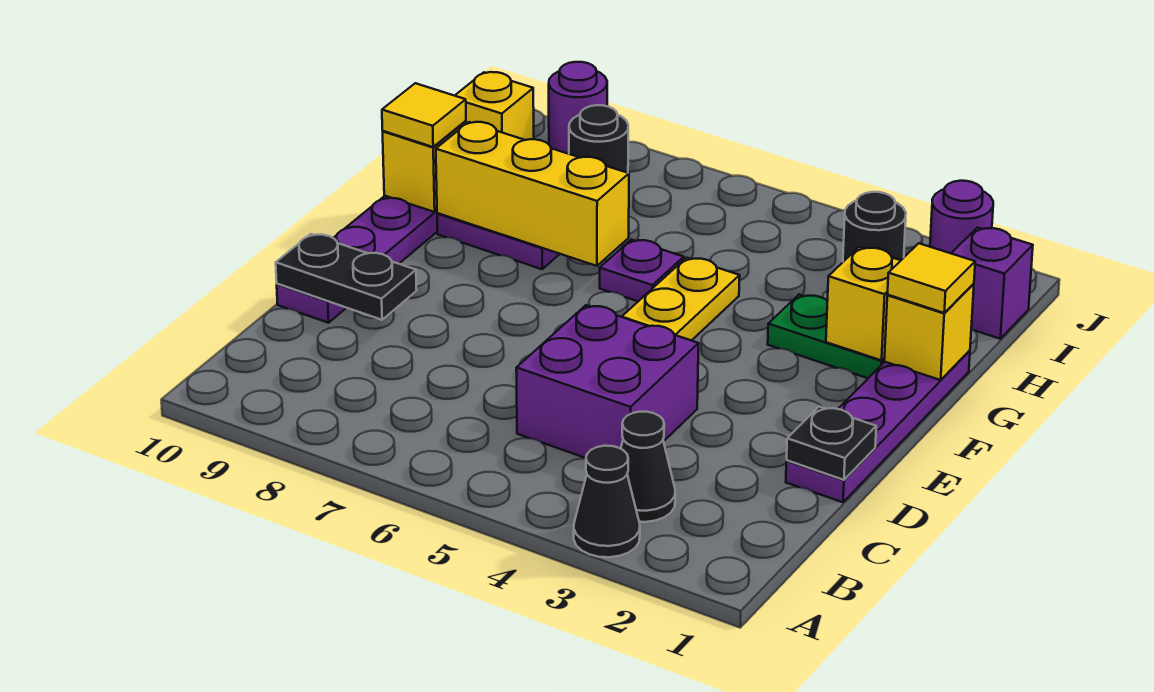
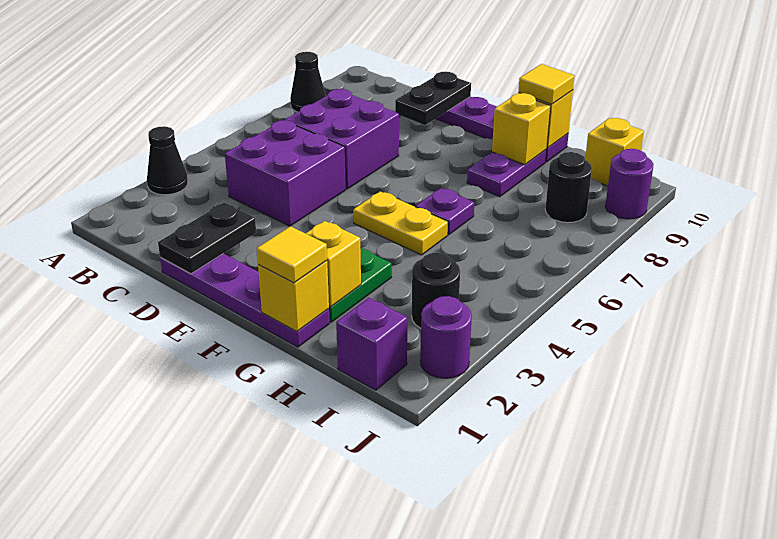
black 1x1 cone [621,412,675,522] -> black 1x1 cone moved to [290,52,326,112]
none -> purple 2x2 brick [285,89,399,189]
black 1x1 plate [787,407,876,480] -> black 1x2 plate [158,203,256,274]
yellow 1x3 brick [436,122,629,266] -> yellow 1x1 brick [492,93,551,165]

